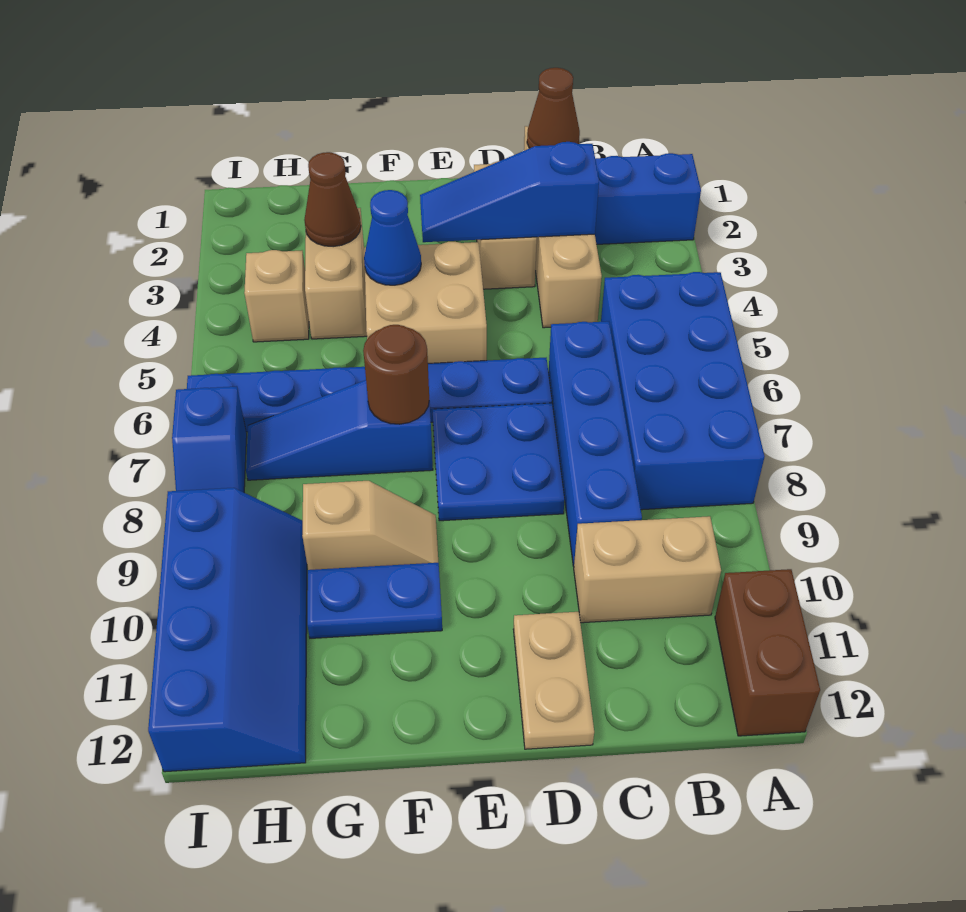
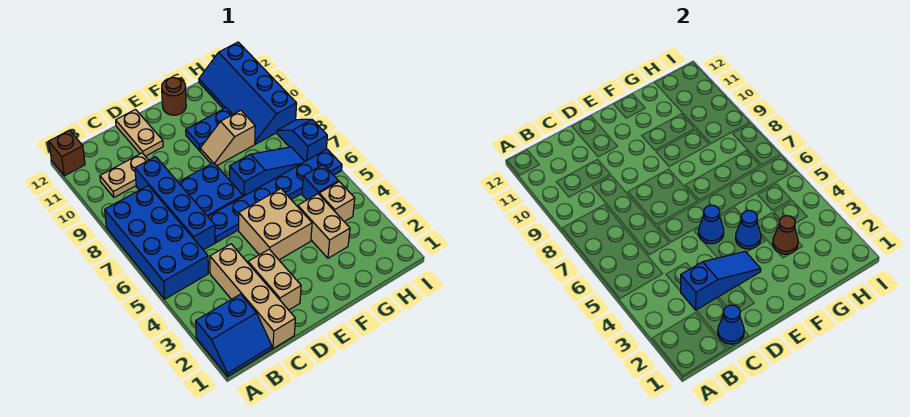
brown 1x2 brick [715,569,820,736] -> brown 1x1 brick [49,130,85,176]
tan 1x2 brick [574,516,721,623] -> tan 1x2 plate [100,153,148,197]
brown 1x1 cone [527,68,580,148] -> blue 1x1 cone [718,305,744,344]
none -> blue 1x1 cone [699,205,724,244]
brown 1x1 round brick [363,325,429,424] -> brown 1x1 round brick moved to [162,78,186,115]
none -> blue 1x1 brick [302,165,338,200]

